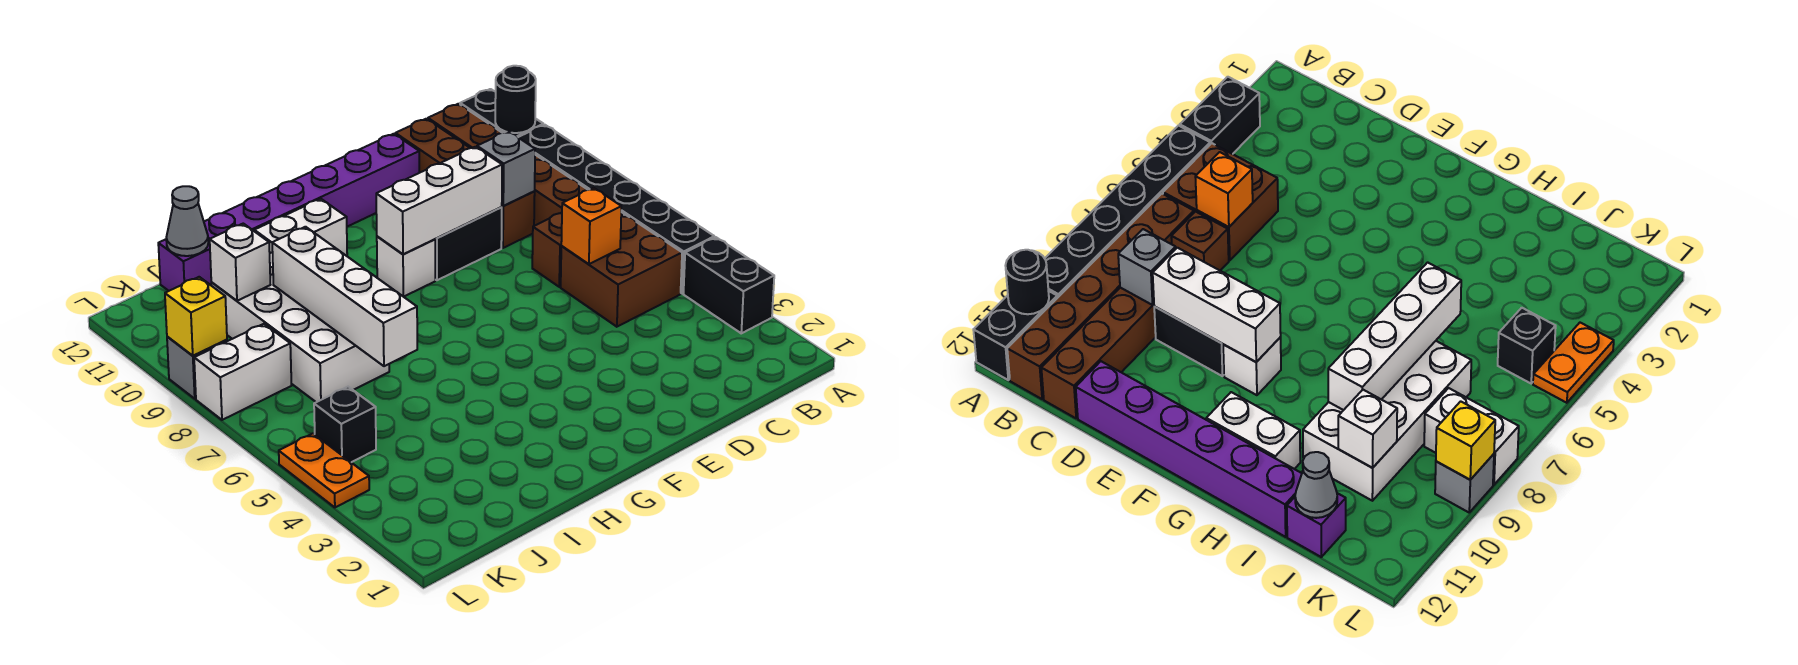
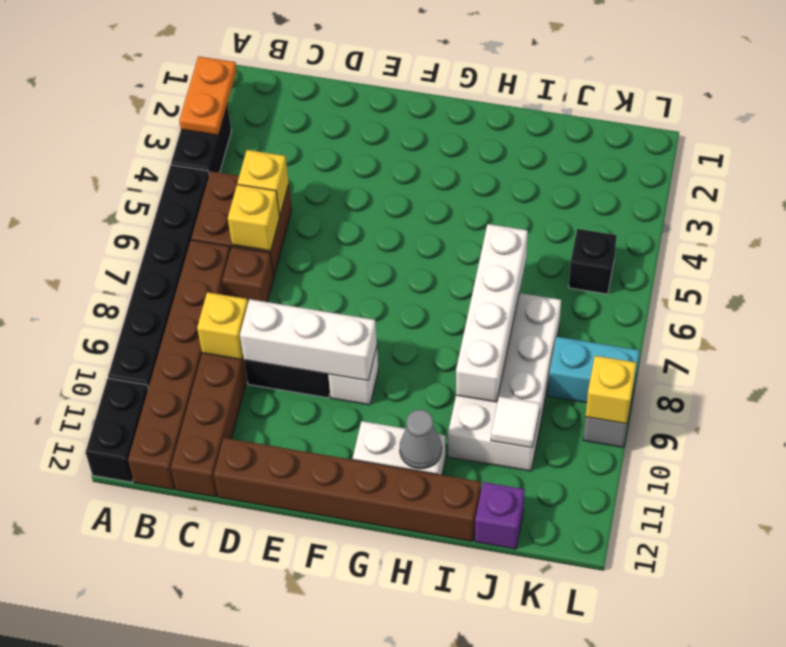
black 1x1 round brick [495,66,536,133] -> none
none -> yellow 1x1 brick [237,150,289,216]
orange 1x1 brick [561,188,621,264] -> yellow 1x1 brick [228,184,280,251]
grey 1x1 brick [477,131,535,206] -> yellow 1x1 brick [197,292,248,360]
purple 1x6 brick [204,134,419,241] -> brown 1x6 brick [214,438,481,542]
white 1x1 brick [210,224,270,301] -> white 1x1 tile [491,396,540,448]
grey 1x1 cone [166,186,208,256] -> grey 1x1 cone moved to [400,410,442,469]
white 1x2 brick [194,324,292,420] -> cyan 1x2 brick [548,337,640,403]
orange 1x2 plate [279,433,369,507] -> orange 1x2 plate moved to [179,56,237,135]

